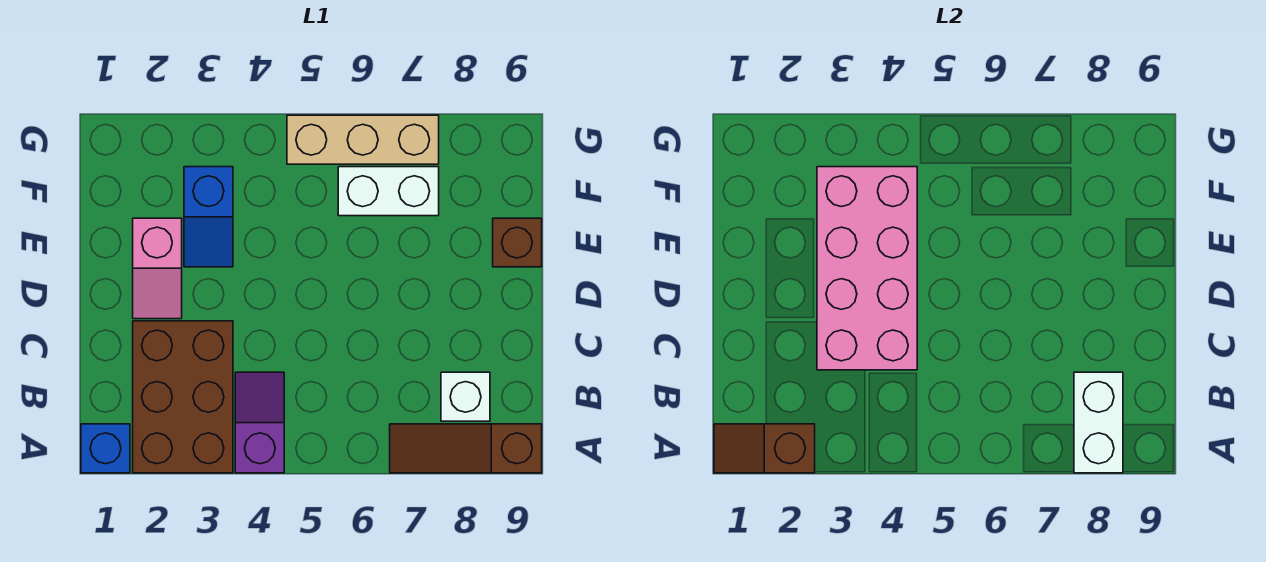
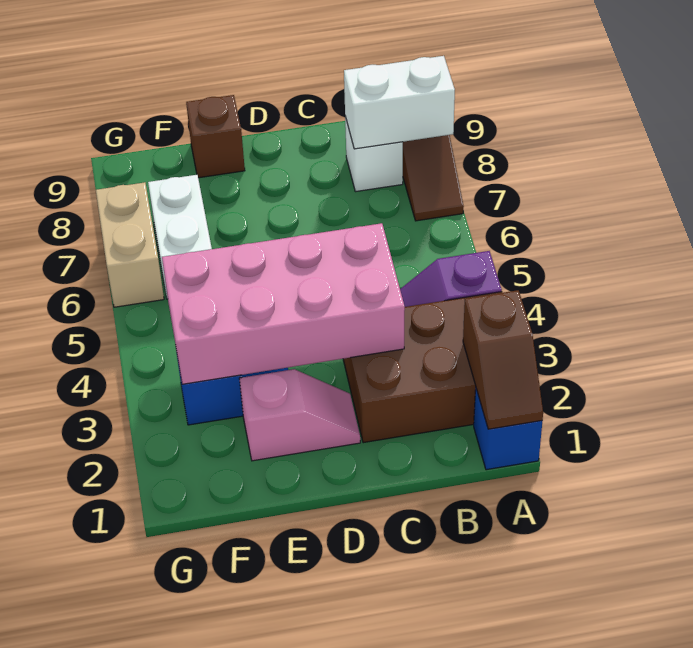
tan 1x3 brick [287,115,439,164] -> tan 1x2 brick [96,182,164,307]

